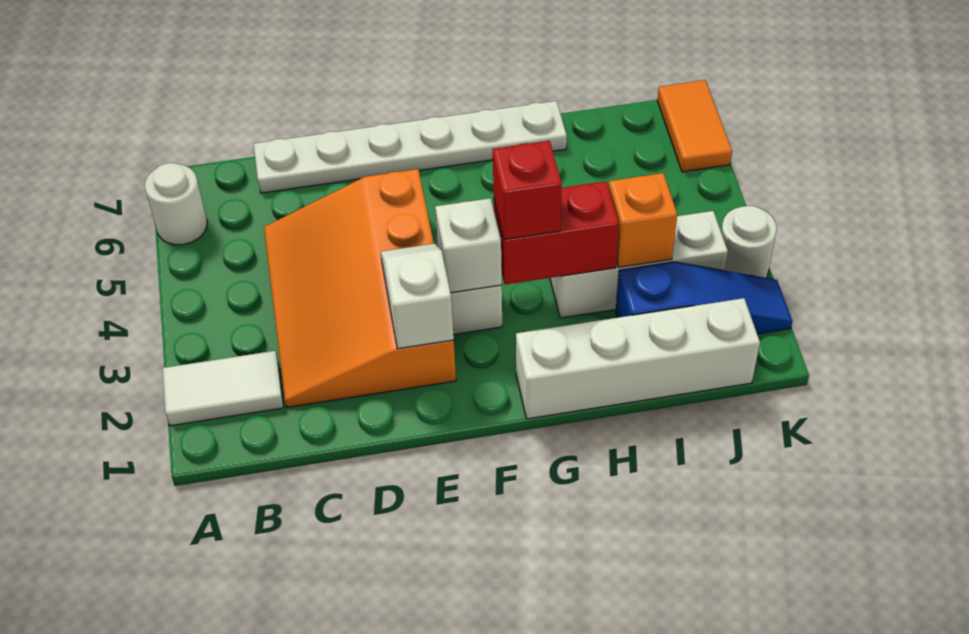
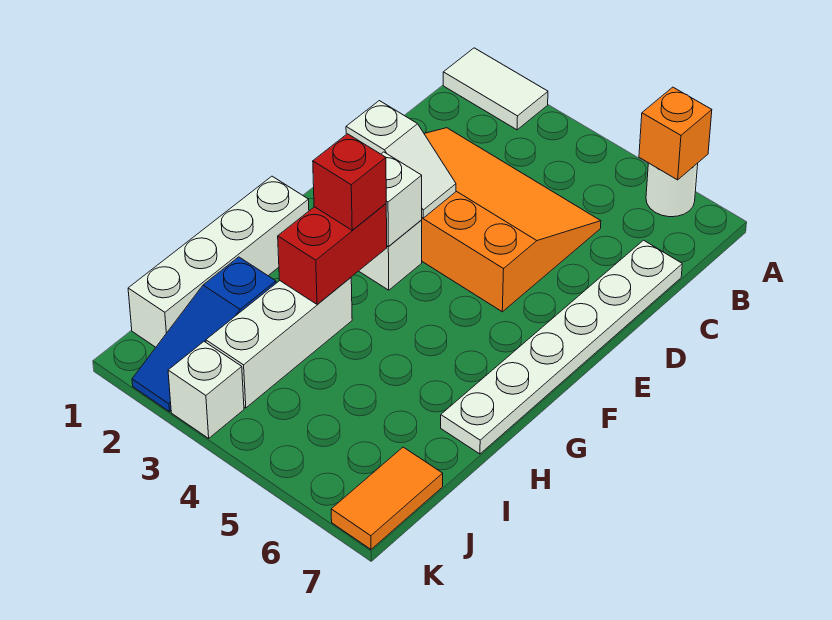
white 1x2 tile [163,351,284,426] -> white 1x2 tile turned to [443,48,548,130]
orange 1x1 brick [609,173,677,267] -> orange 1x1 brick moved to [639,87,712,180]
white 1x1 round brick [721,206,777,278] -> white 1x1 brick [168,342,244,438]
orange 1x2 tile [657,80,732,172] -> orange 1x2 tile turned to [331,447,443,549]

